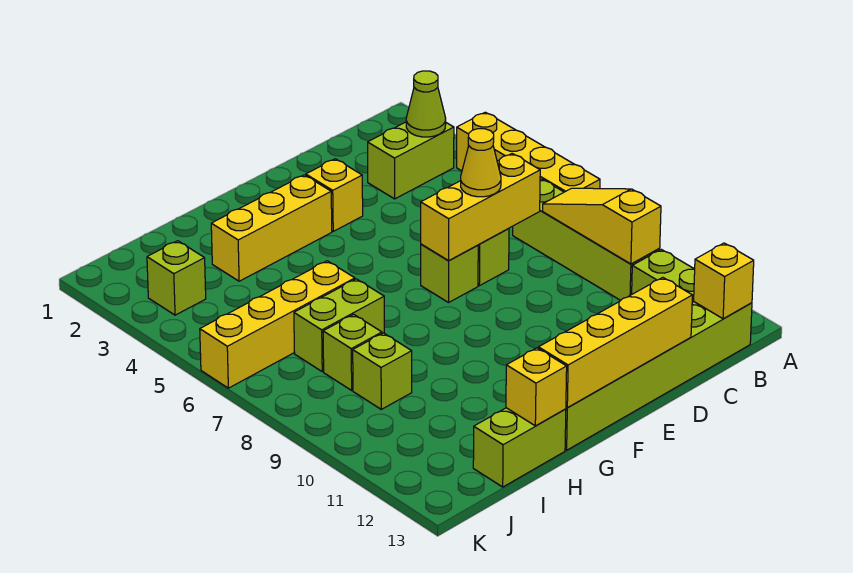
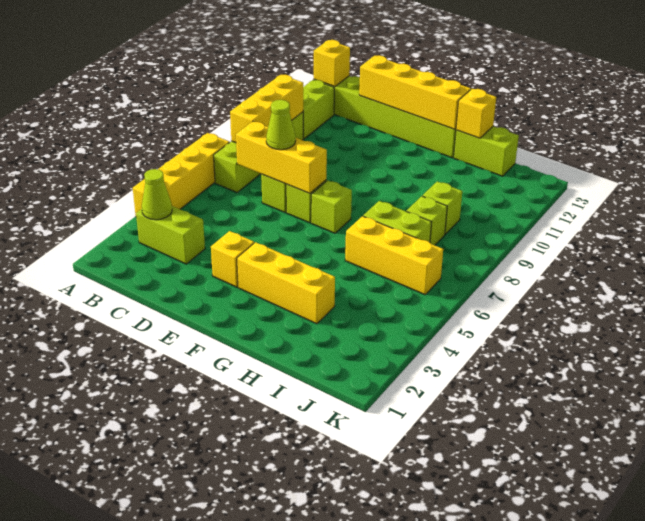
yellow 1x3 slope [543,188,661,264] -> yellow 1x3 brick [230,75,303,143]
yellow 1x1 cone [461,129,501,197] -> lime 1x1 cone [266,100,296,150]
yellow 1x4 brick [200,261,355,388] -> yellow 1x3 brick [345,216,443,295]
lime 1x1 brick [147,241,206,315] -> lime 1x1 brick moved to [311,180,352,233]

